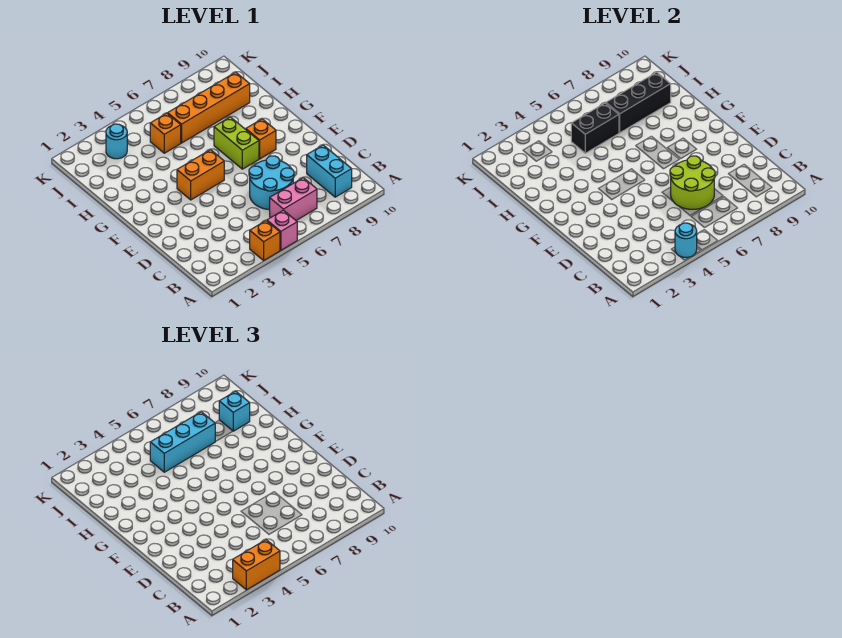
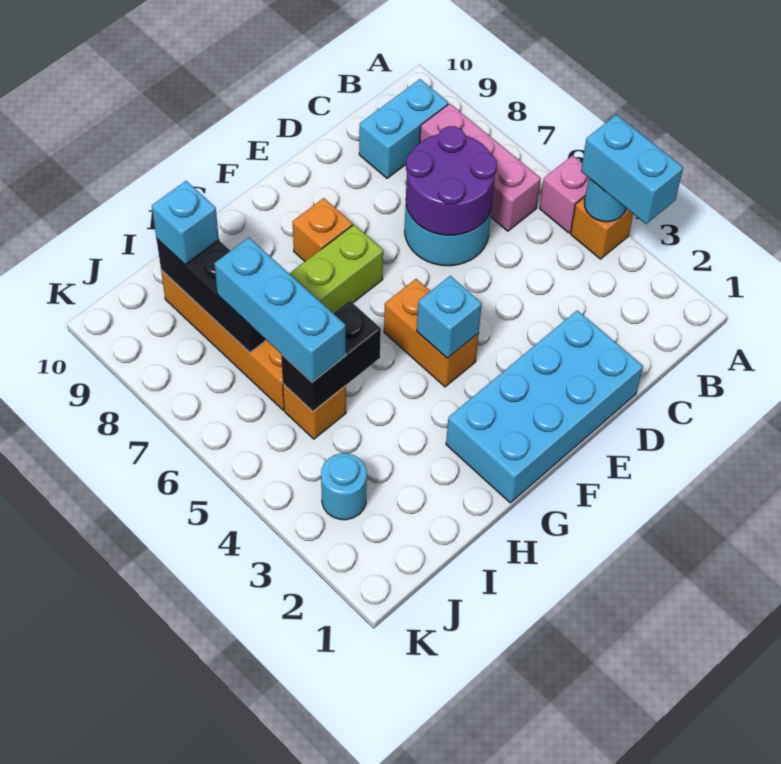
orange 1x2 brick [233,540,280,590] -> cyan 1x2 brick [581,115,683,224]
pink 1x2 brick [270,178,317,220] -> pink 1x3 brick [420,104,541,231]
lime 2x2 round brick [670,156,715,209] -> purple 2x2 round brick [406,126,497,235]
none -> cyan 2x4 brick [446,310,643,503]
none -> cyan 1x1 brick [417,276,482,358]
black 1x2 brick [571,103,619,153] -> black 1x2 brick turned to [281,301,381,411]

